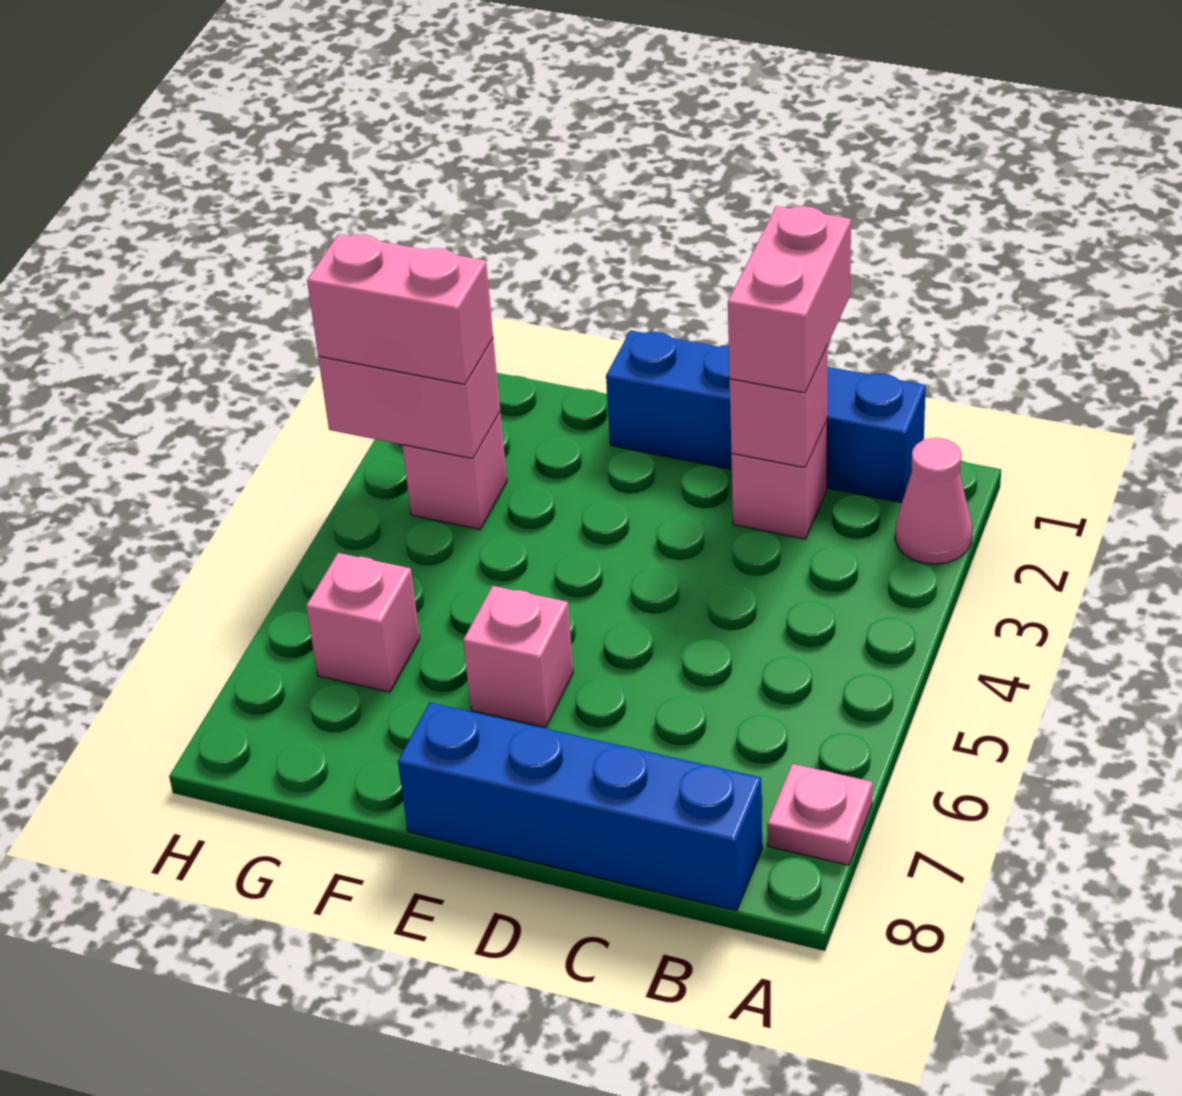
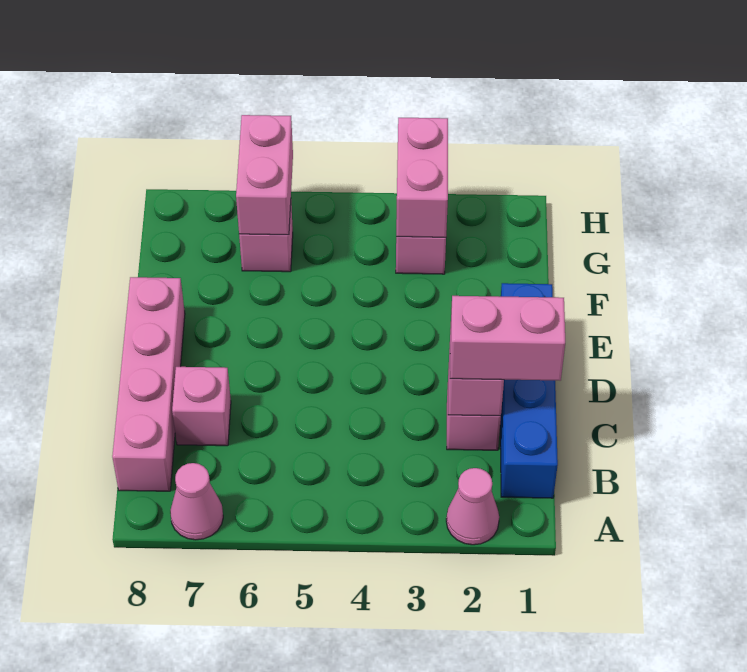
pink 1x1 plate [767,764,872,865] -> pink 1x1 cone [170,463,223,540]
blue 1x4 brick [398,703,762,911] -> pink 1x4 brick [112,277,185,491]
pink 1x1 brick [463,586,573,727] -> pink 1x1 brick moved to [172,367,231,446]
pink 1x2 brick [307,234,493,385] -> pink 1x2 brick moved to [236,115,293,235]

